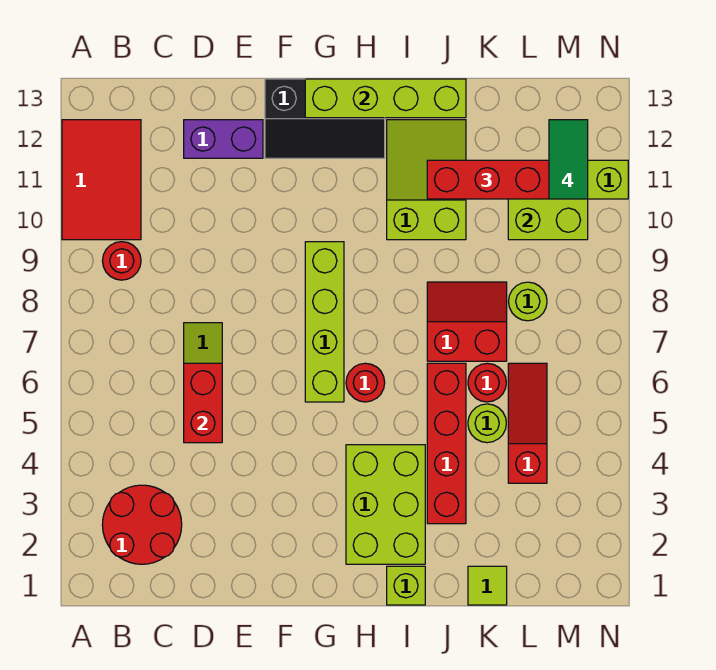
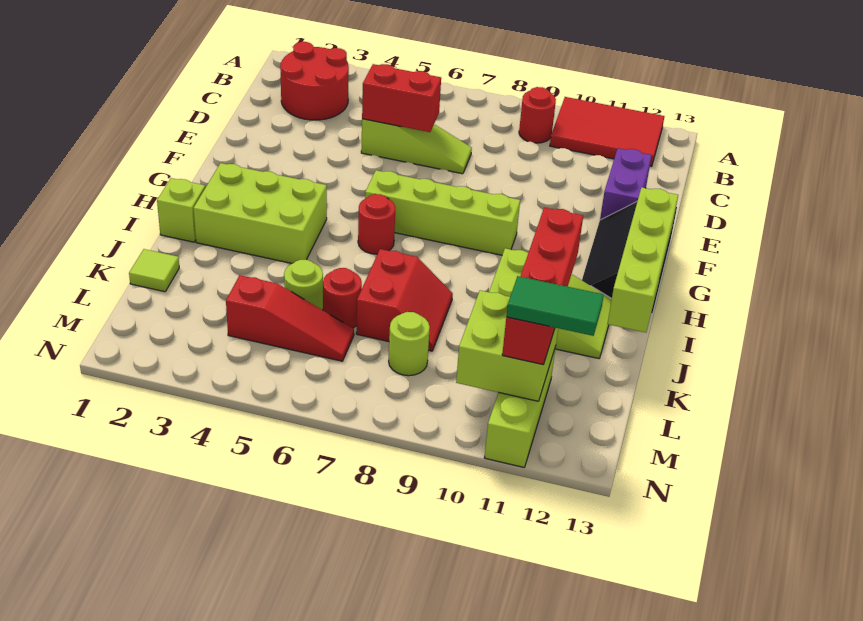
red 1x4 brick [427,363,466,524] -> none

